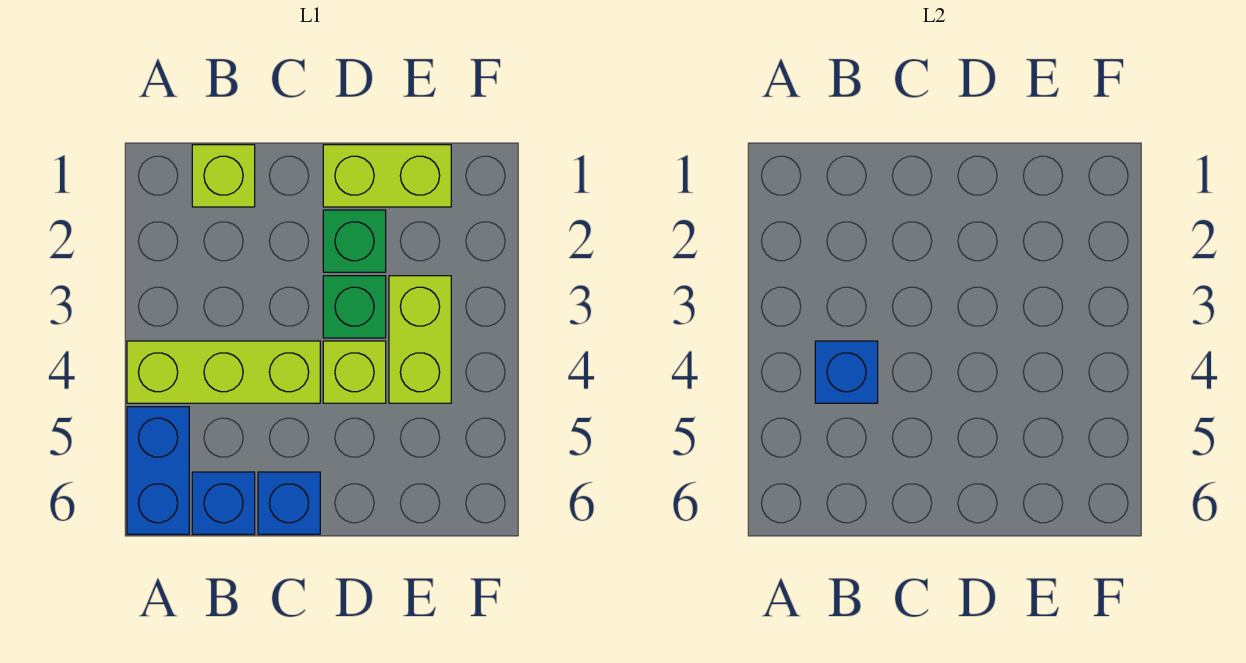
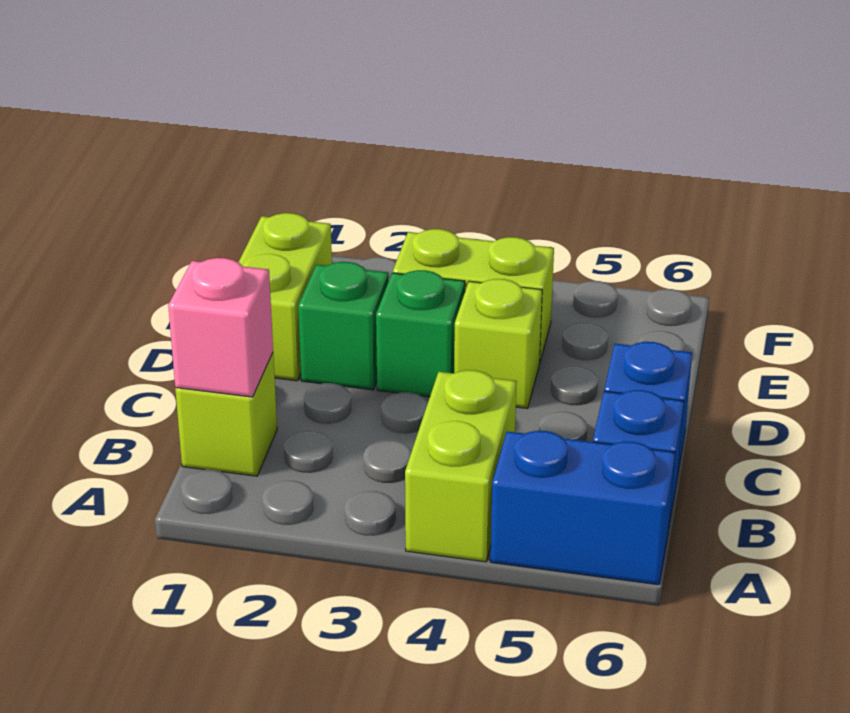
lime 1x3 brick [127,341,320,403] -> lime 1x2 brick [405,370,517,562]
none -> pink 1x1 brick [168,258,273,397]
blue 1x1 brick [815,341,878,403] -> none

